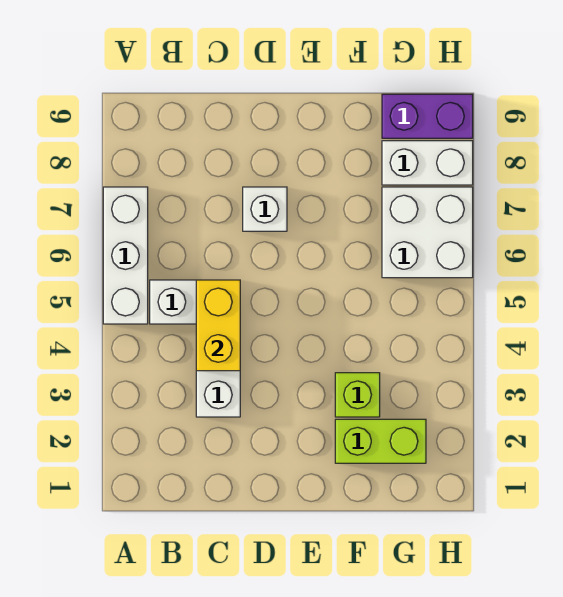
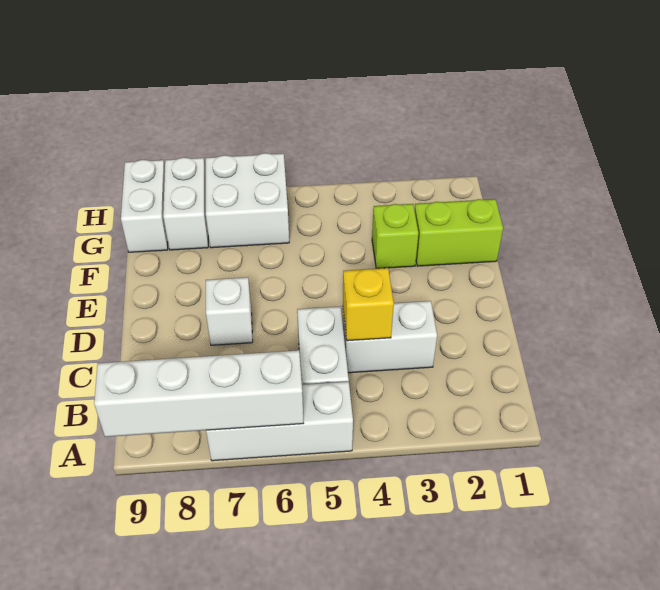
none -> white 1x4 brick [94,350,303,437]
yellow 1x2 brick [196,280,240,371] -> yellow 1x1 brick [343,268,394,341]
lime 1x2 brick [335,419,426,463] -> lime 1x2 brick turned to [415,199,503,266]
purple 1x2 brick [382,94,473,138] -> white 1x2 brick [121,160,168,252]

